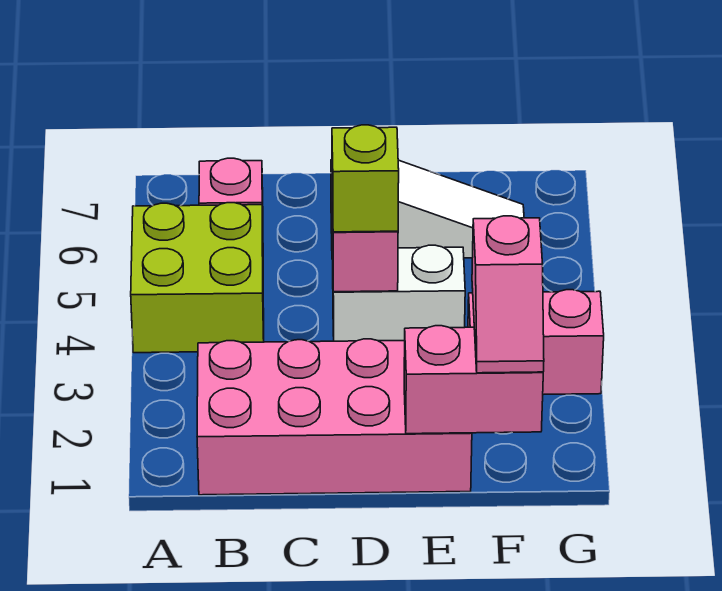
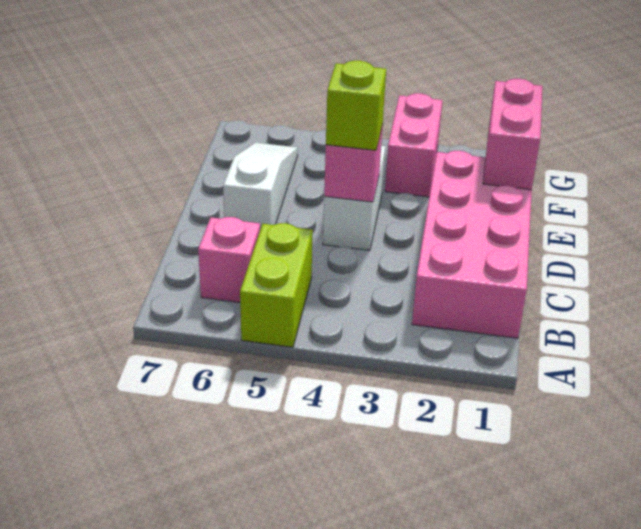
lime 2x2 brick [131,203,264,353] -> lime 1x2 brick [240,223,313,347]
pink 1x2 slope [472,216,544,373] -> none

